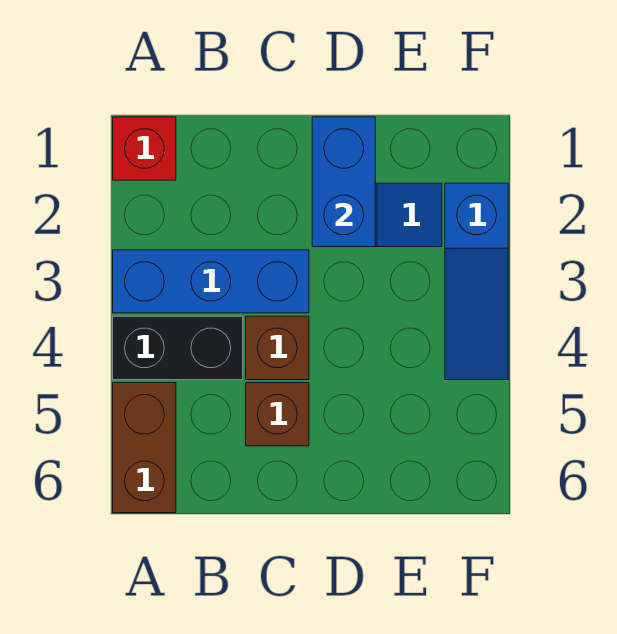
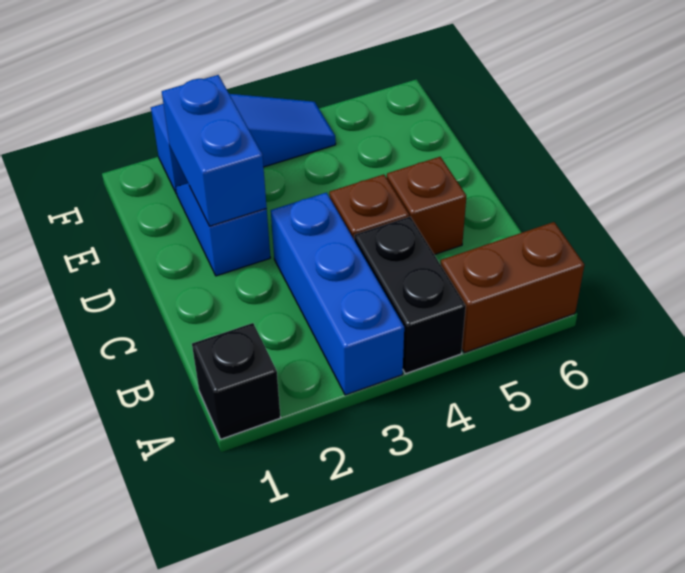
red 1x1 brick [113,117,176,180] -> black 1x1 brick [192,323,281,439]
blue 1x2 brick [312,117,375,247] -> blue 1x2 brick turned to [162,75,267,226]

